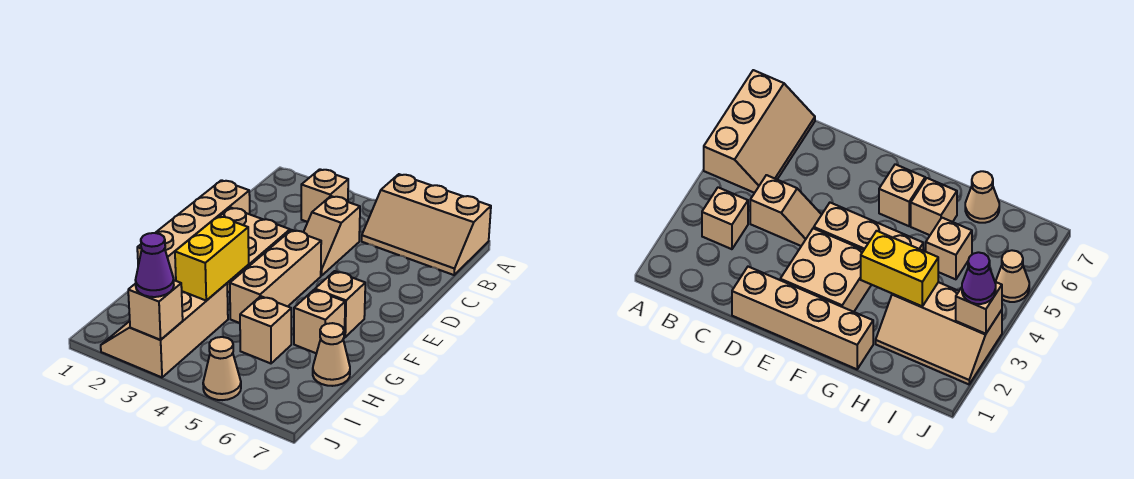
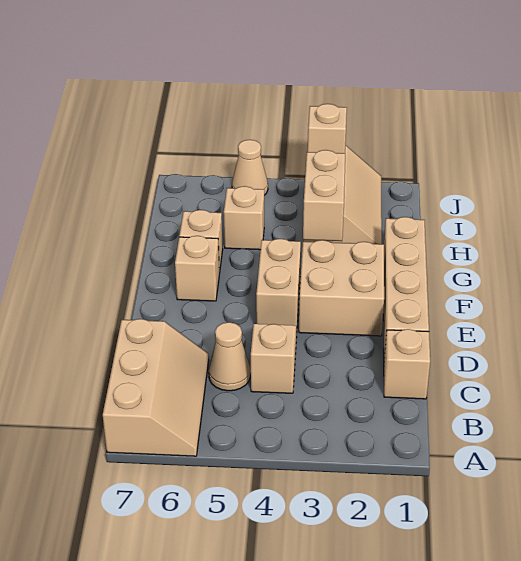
tan 2x3 slope [362,174,491,275] -> tan 2x3 slope turned to [103,319,209,456]
tan 1x1 brick [301,169,348,222] -> tan 1x1 brick moved to [384,329,430,399]
tan 1x3 brick [230,230,321,323] -> tan 1x2 brick [256,239,301,327]
yellow 1x2 brick [175,216,249,301] -> tan 1x2 brick [303,150,345,241]
tan 1x1 cone [313,323,350,386] -> tan 1x1 cone moved to [209,322,250,391]
purple 1x1 cone [136,233,174,297] -> none

